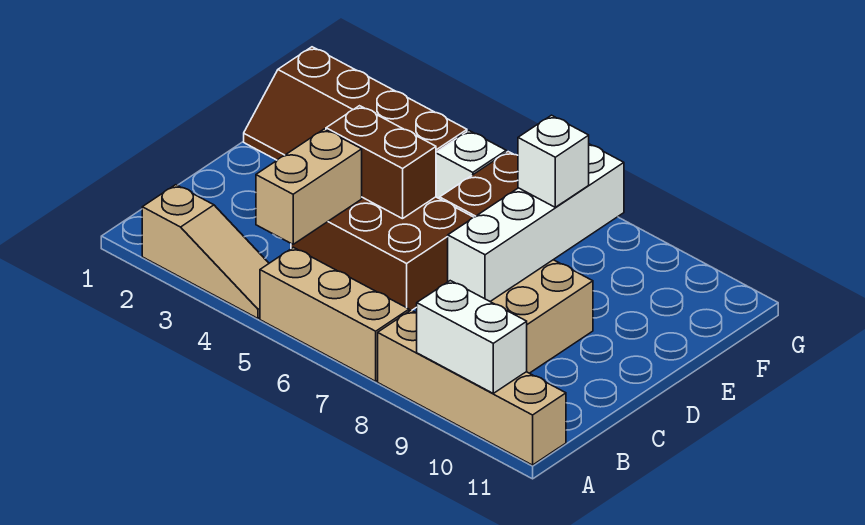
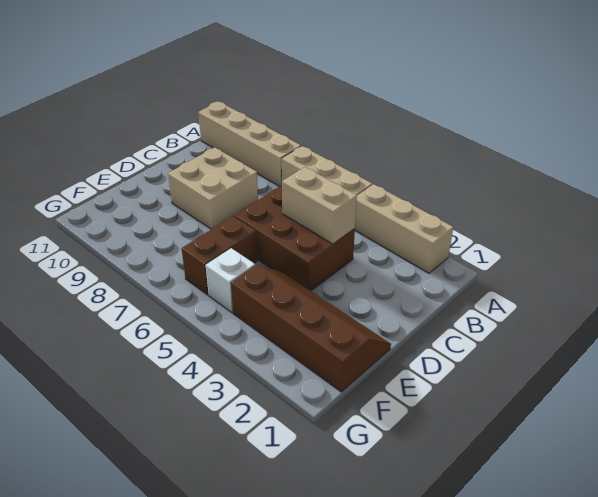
tan 1x3 slope [142,185,269,318] -> tan 1x3 brick [355,184,453,273]
white 1x2 brick [417,281,527,393] -> none
tan 1x2 brick [256,129,362,244] -> tan 1x2 brick turned to [282,167,357,244]
white 1x4 brick [448,144,624,301] -> none
brown 1x2 brick [326,106,436,219] -> none
white 1x1 brick [518,115,589,207] -> none

